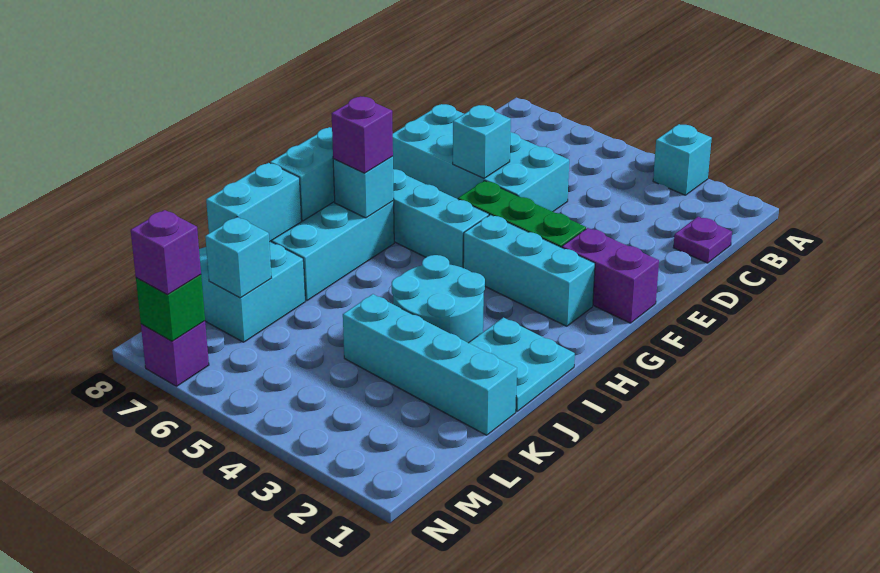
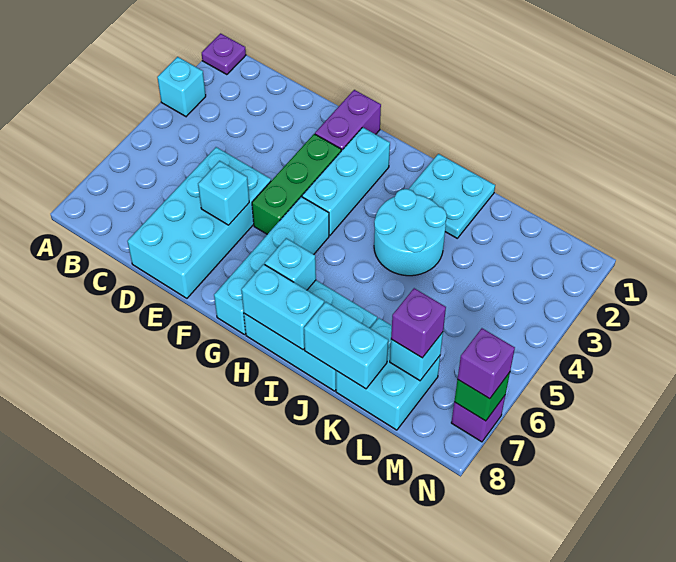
purple 1x1 plate [673,217,732,263] -> purple 1x1 plate moved to [202,33,246,75]
purple 1x1 brick [331,97,393,173] -> purple 1x1 brick moved to [391,288,446,358]
cyan 1x4 brick [343,294,517,435] -> none

